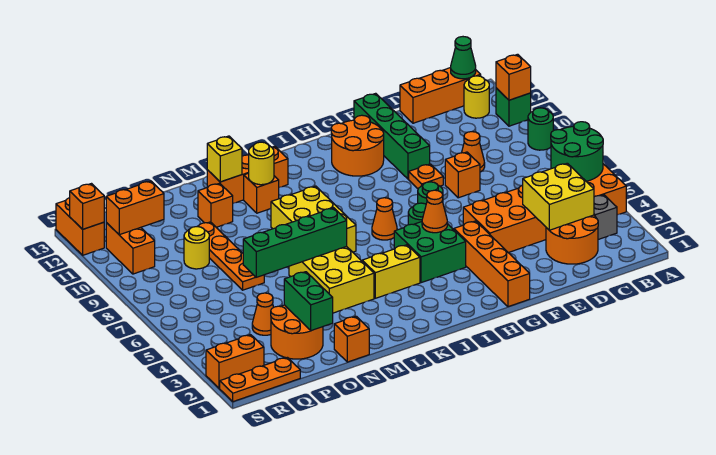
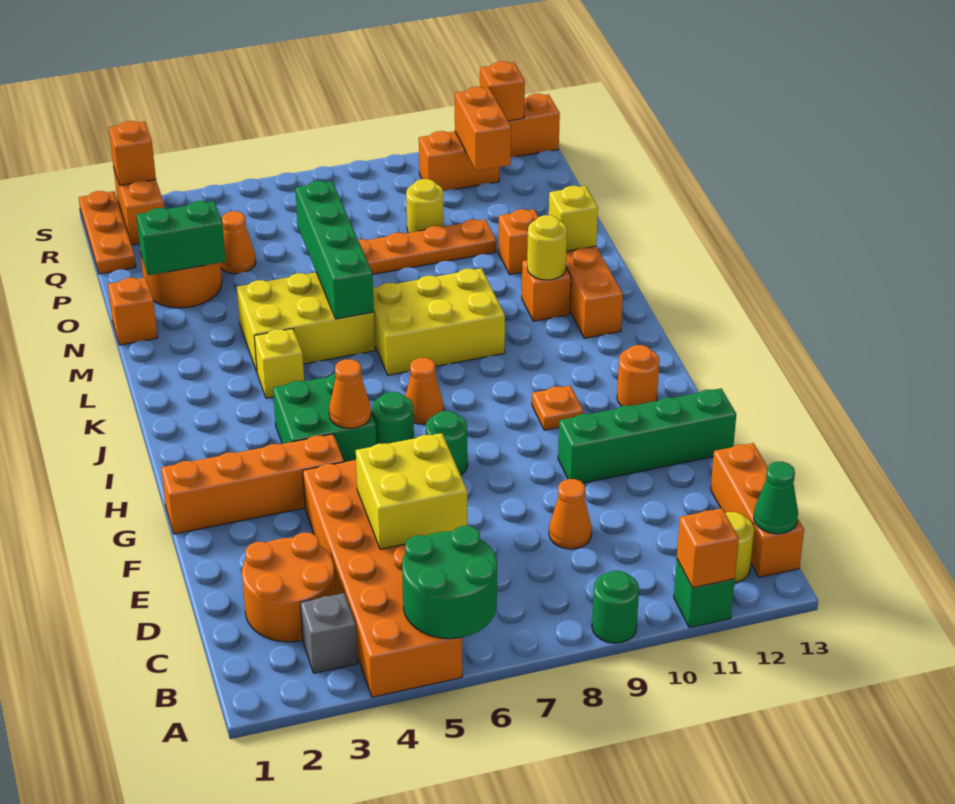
yellow 2x2 brick [523,163,594,230] -> yellow 2x2 brick moved to [356,433,467,549]
orange 1x1 brick [445,152,480,198] -> orange 1x1 brick moved to [109,121,156,185]
orange 1x1 plate [409,164,443,189] -> orange 1x1 plate moved to [532,386,583,430]
orange 2x2 round brick [331,115,384,176] -> orange 1x1 round brick [617,345,659,406]
yellow 1x2 brick [362,245,420,298] -> yellow 1x1 brick [254,329,304,398]

